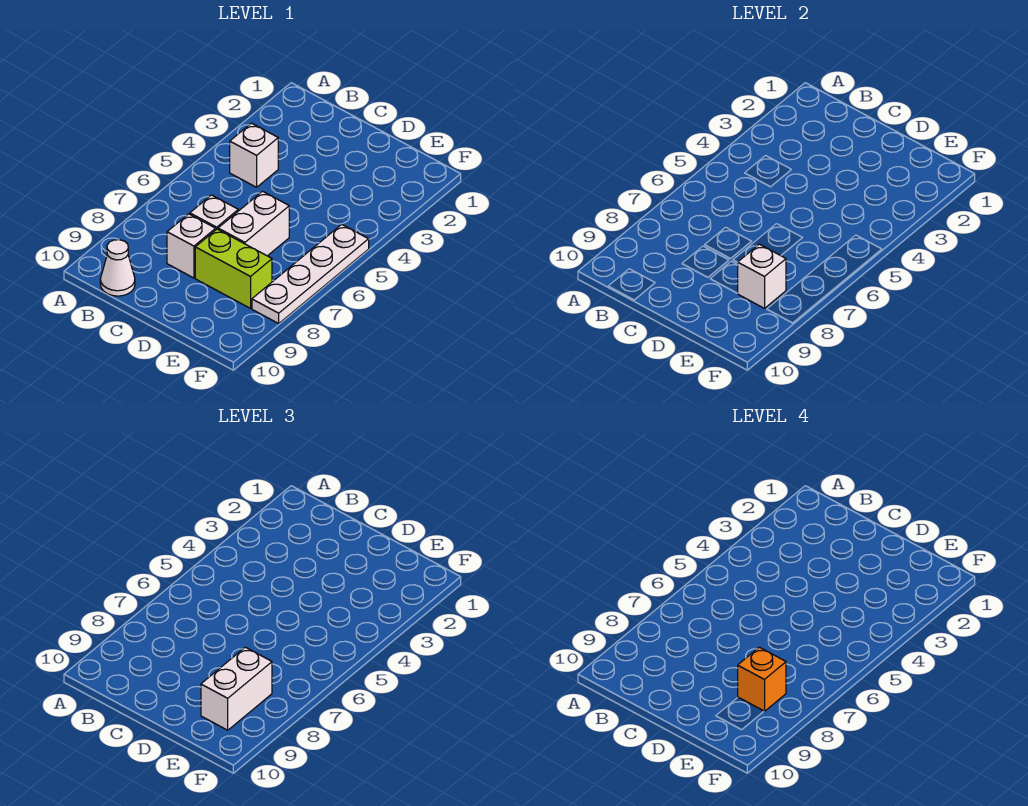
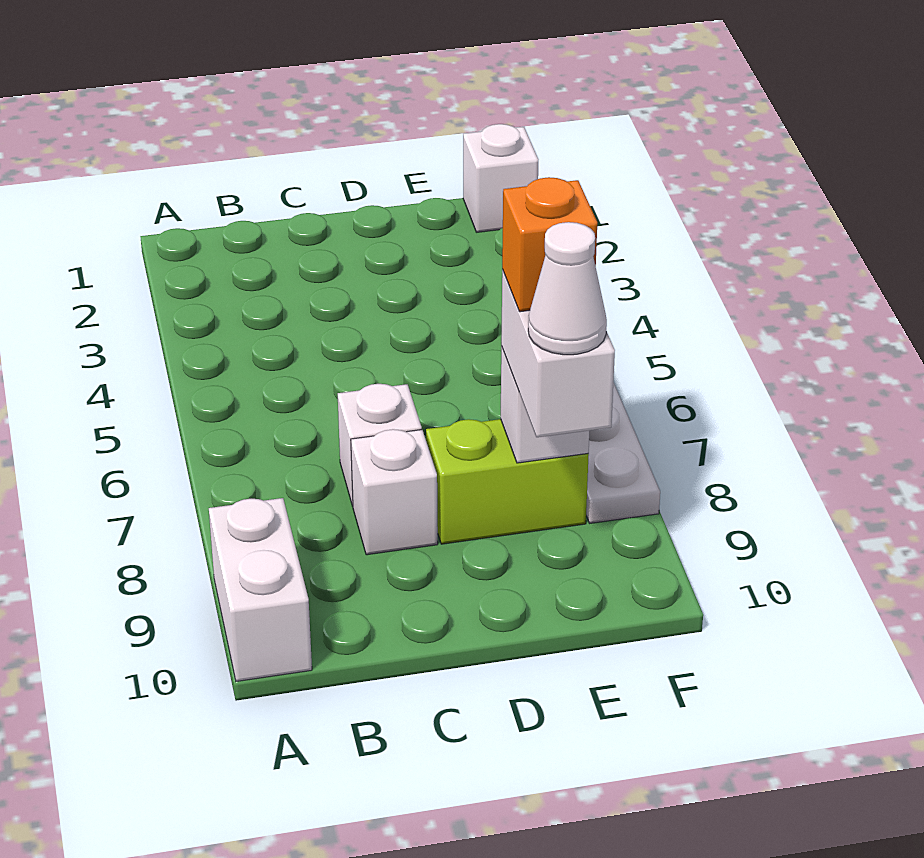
white 1x1 brick [230,123,278,187] -> white 1x1 brick moved to [463,124,539,232]
white 1x1 cone [100,240,135,296] -> white 1x1 cone moved to [528,222,607,355]
white 1x2 brick [218,191,289,256] -> white 1x2 brick moved to [209,498,312,681]

